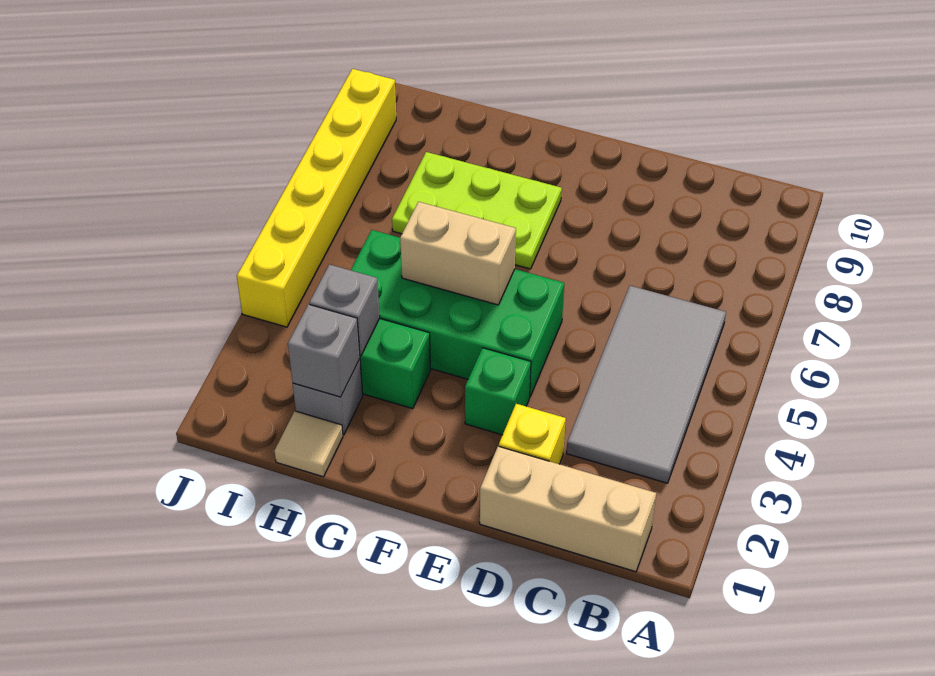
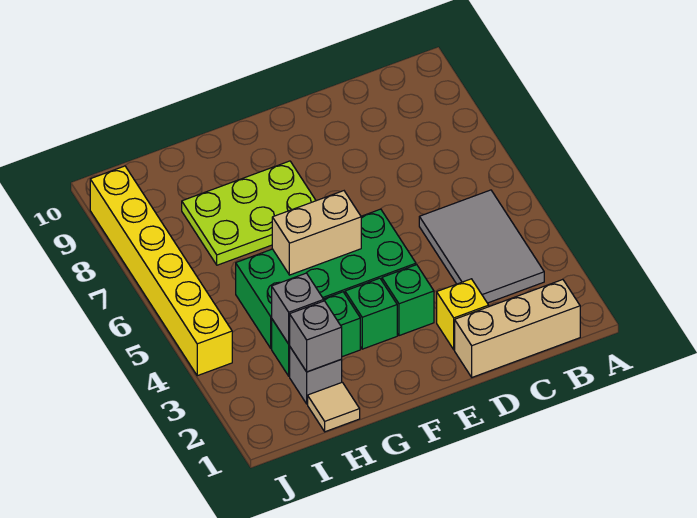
grey 2x4 tile [567,286,726,483] -> grey 2x3 tile [419,190,544,303]
none -> green 1x1 brick [345,278,397,349]

